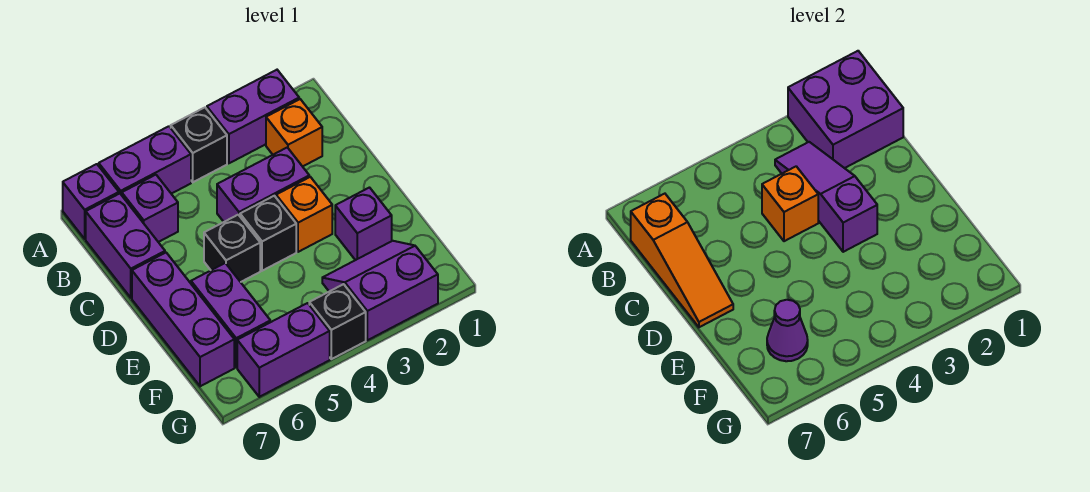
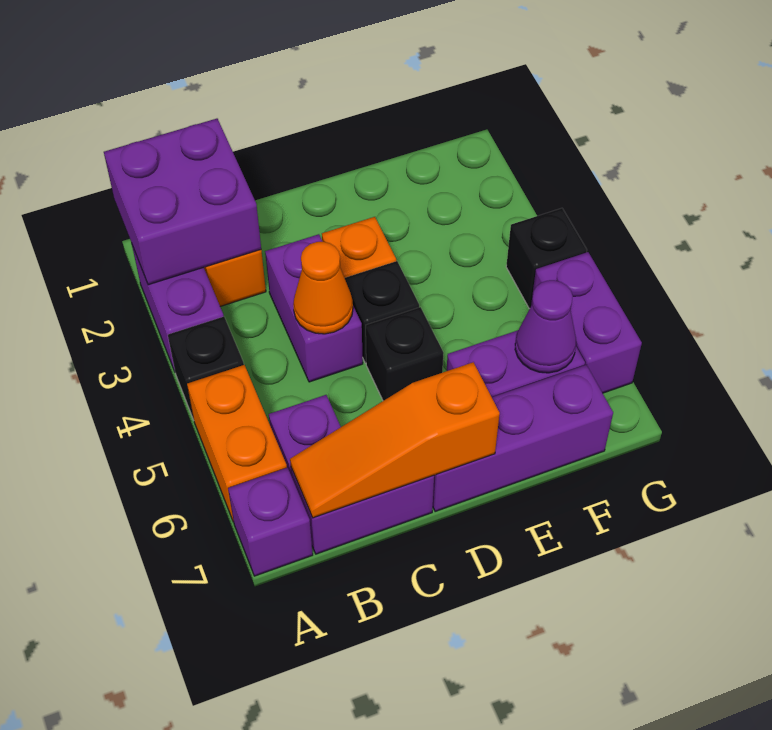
purple 1x2 brick [99,126,191,195] -> orange 1x2 brick [187,365,287,522]
purple 1x3 slope [775,142,877,252] -> none
orange 1x3 slope [631,194,733,327] -> orange 1x3 slope turned to [290,362,500,518]
orange 1x1 brick [762,166,818,241] -> orange 1x1 cone [293,242,353,334]
purple 1x1 brick [335,188,392,260] -> none
purple 2x2 slope [322,241,438,340] -> none

